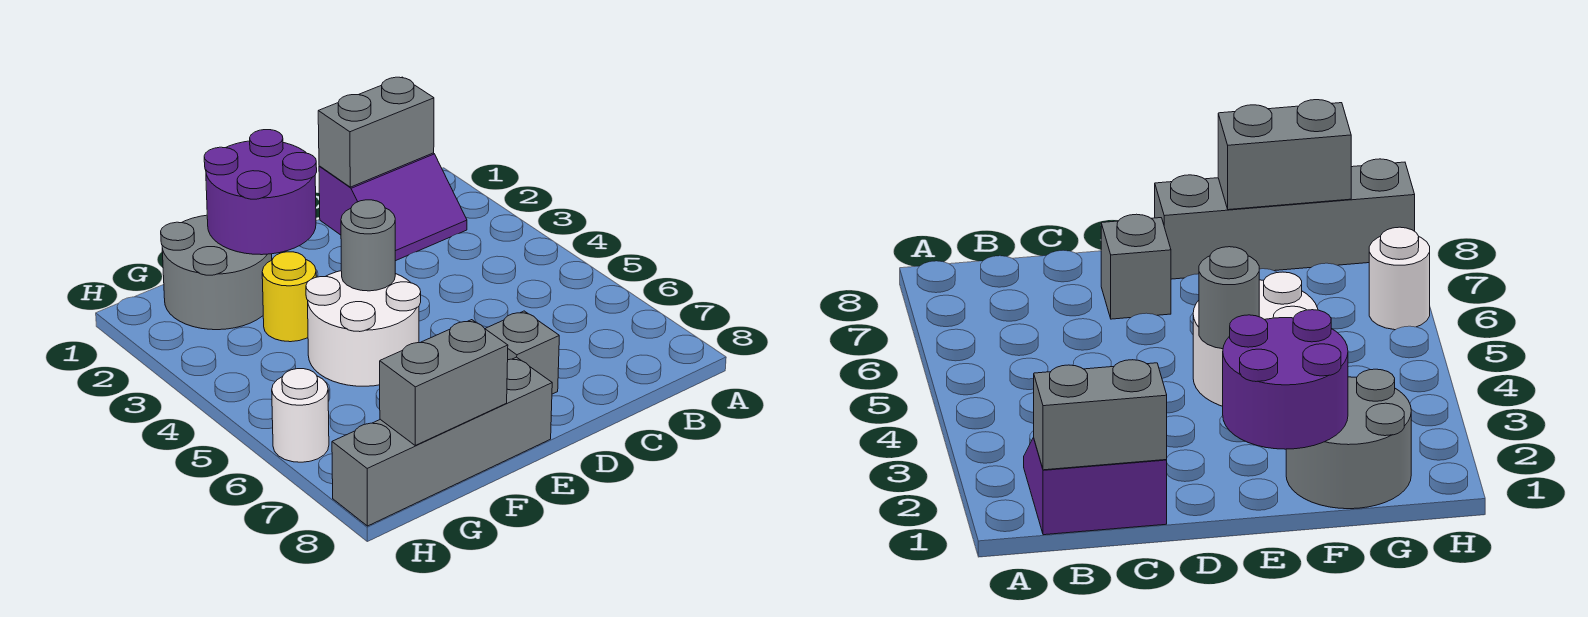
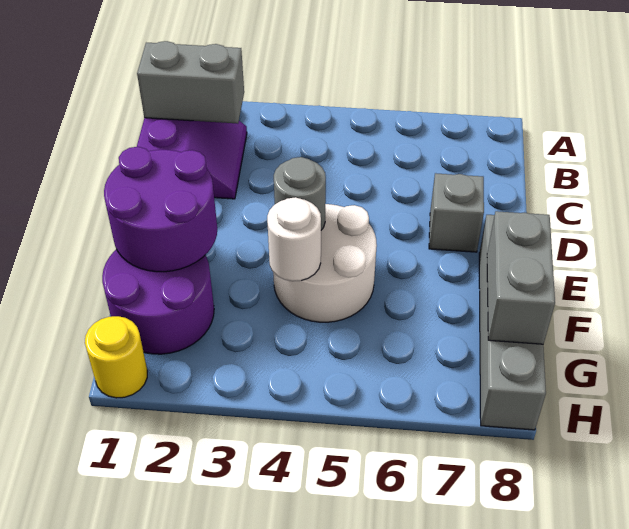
grey 1x2 brick [318,77,434,187] -> grey 1x2 brick turned to [137,41,244,124]
grey 2x2 round brick [161,215,272,330] -> purple 2x2 round brick [102,249,214,354]
yellow 1x1 round brick [262,252,316,342] -> yellow 1x1 round brick moved to [85,316,147,398]
white 1x1 round brick [272,369,329,462] -> white 1x1 round brick moved to [267,197,321,281]

